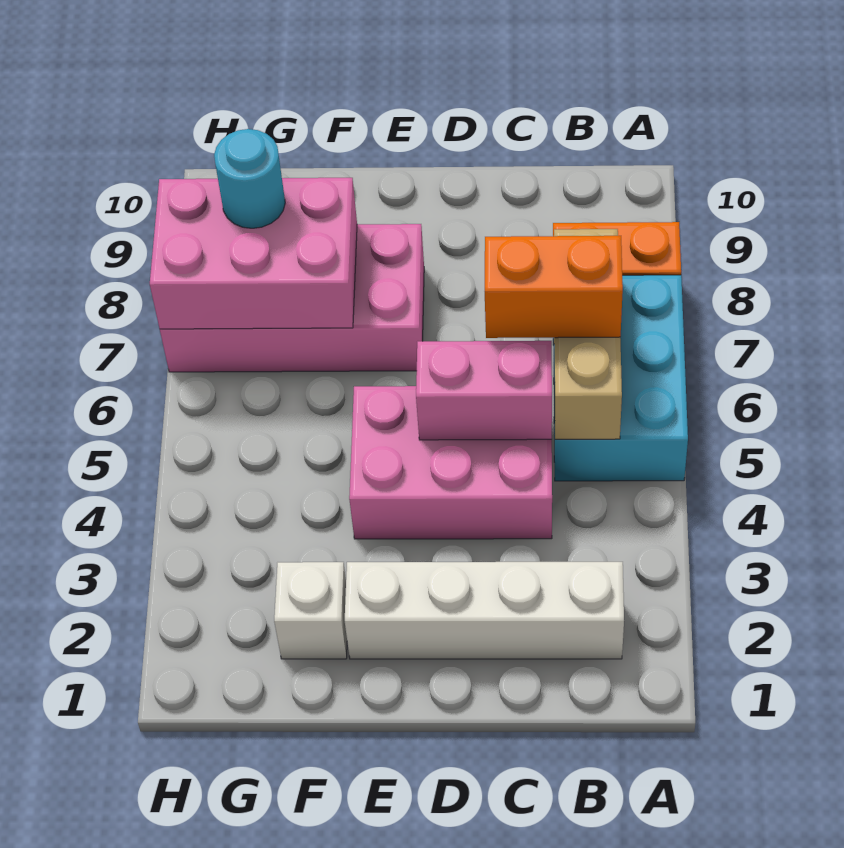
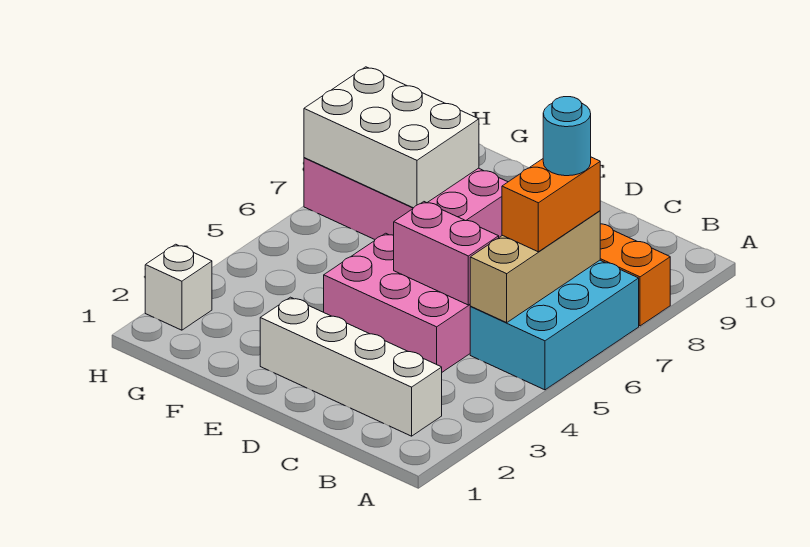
orange 1x2 brick [485,236,623,338] -> orange 1x2 brick turned to [502,157,600,252]
white 1x1 brick [274,562,347,659] -> white 1x1 brick moved to [145,244,212,330]
pink 2x3 brick [150,178,357,329] -> white 2x3 brick [304,67,479,208]
cyan 1x1 round brick [214,129,285,228] -> cyan 1x1 round brick moved to [543,97,591,176]

